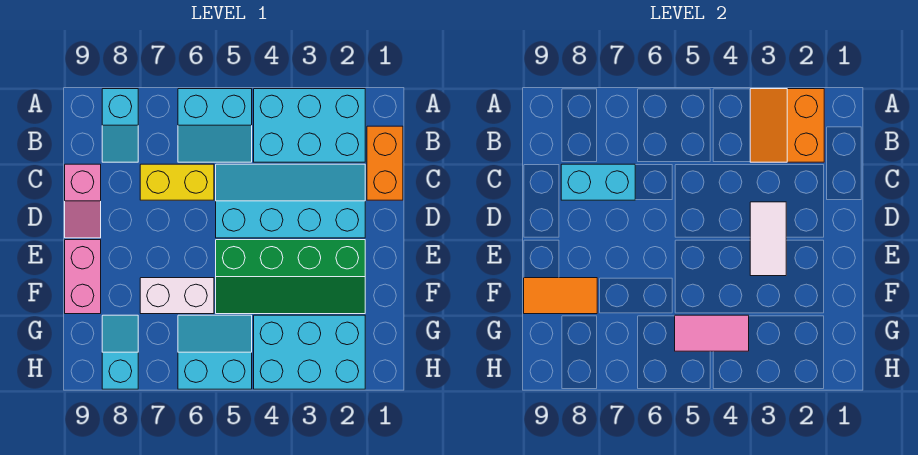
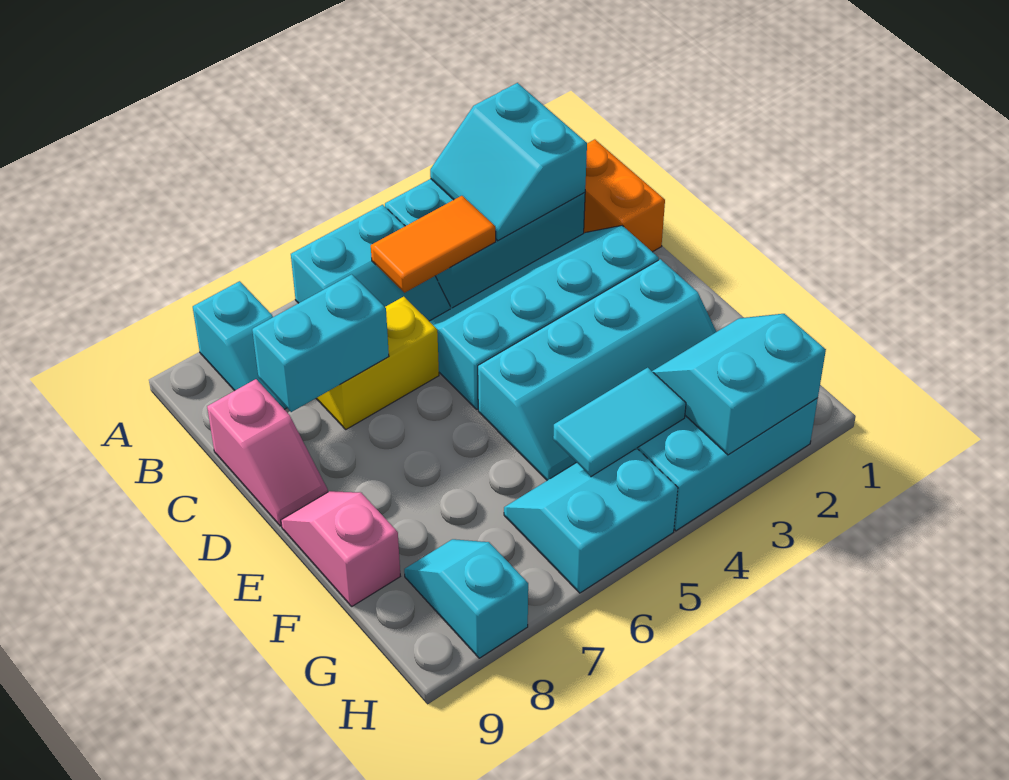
orange 2x2 slope [750,89,824,162] -> cyan 2x2 slope [430,83,587,241]
white 1x2 tile [750,202,786,276] -> none
green 2x4 slope [216,240,365,314] -> cyan 2x4 slope [478,259,716,480]
pink 1x2 brick [65,240,101,314] -> pink 1x2 slope [281,491,400,606]
white 1x2 brick [140,278,214,314] -> none
orange 1x2 tile [524,278,597,314] -> orange 1x2 tile moved to [371,196,496,293]
none -> cyan 2x2 slope [652,314,826,455]
pink 1x2 tile [675,315,749,351] -> cyan 1x2 tile [553,368,686,476]

